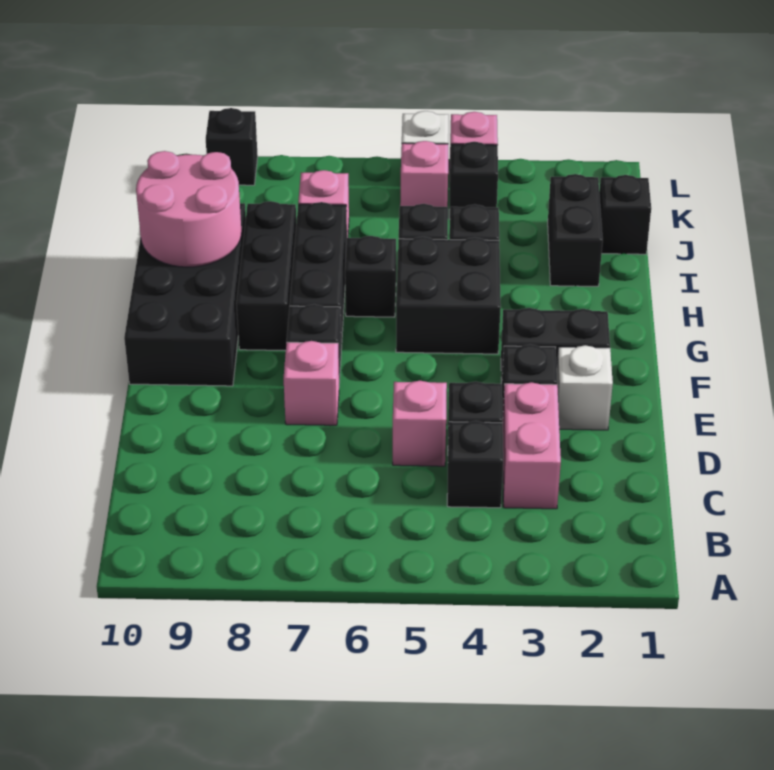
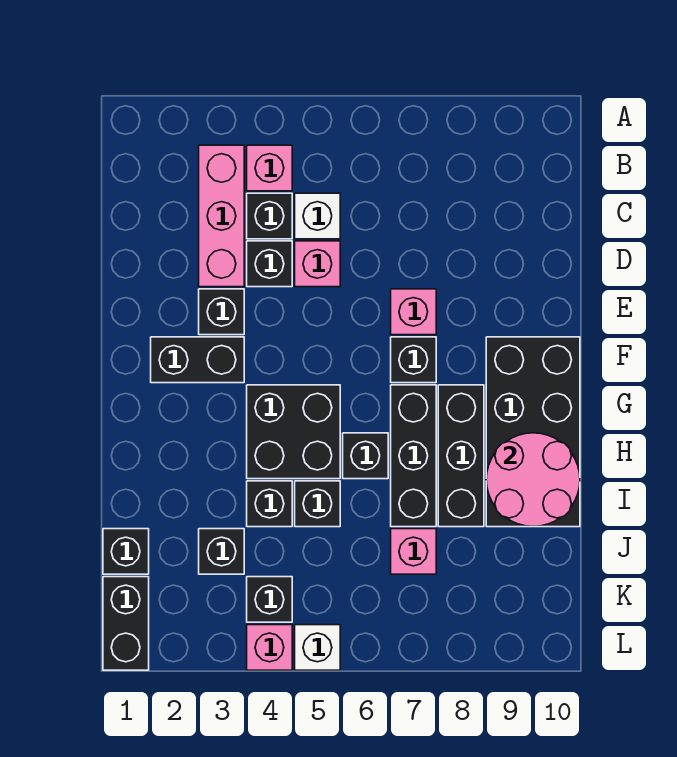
pink 1x2 brick [503,382,561,509] -> pink 1x3 brick [199,145,244,287]
white 1x1 brick [557,345,613,430] -> white 1x1 brick moved to [295,193,340,239]
black 1x2 brick [548,174,603,286] -> black 1x2 brick moved to [103,577,149,670]
pink 1x1 brick [400,141,448,207] -> pink 1x1 brick moved to [247,145,292,191]
black 1x1 brick [206,108,258,185] -> black 1x1 brick moved to [199,529,244,574]

